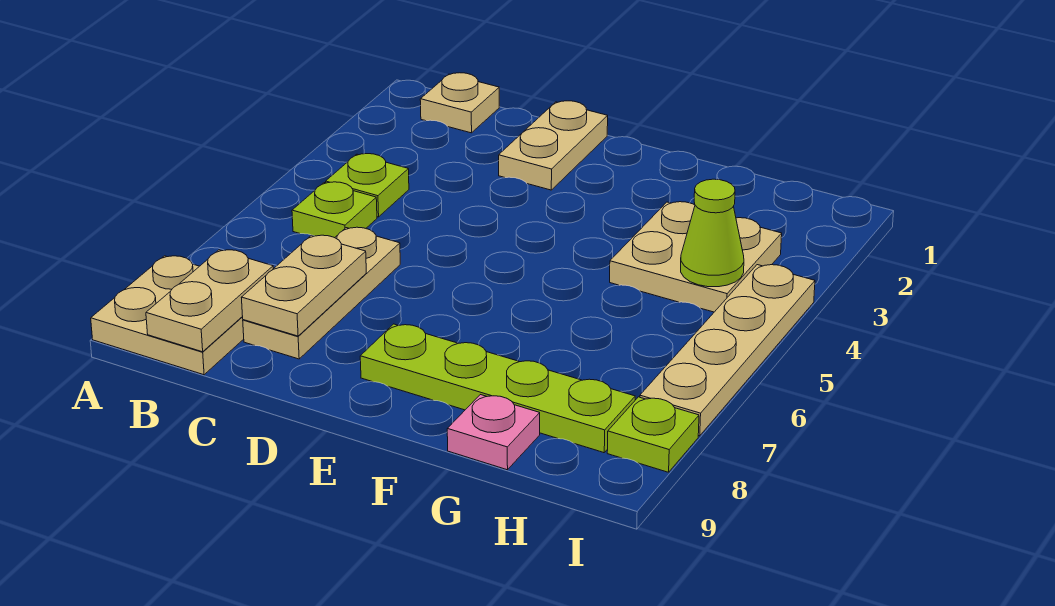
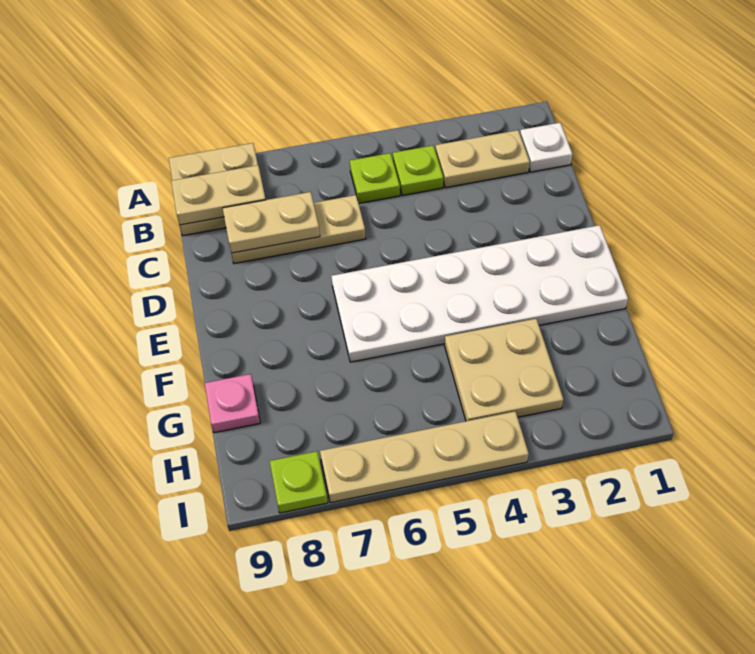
tan 1x1 plate [420,73,499,133] -> white 1x1 plate [520,123,573,172]
tan 1x2 plate [499,101,608,190] -> tan 1x2 plate moved to [435,130,530,188]
none -> white 2x6 plate [331,225,628,362]
lime 1x4 plate [360,324,635,453] -> none
lime 1x1 cone [681,179,744,287] -> none

